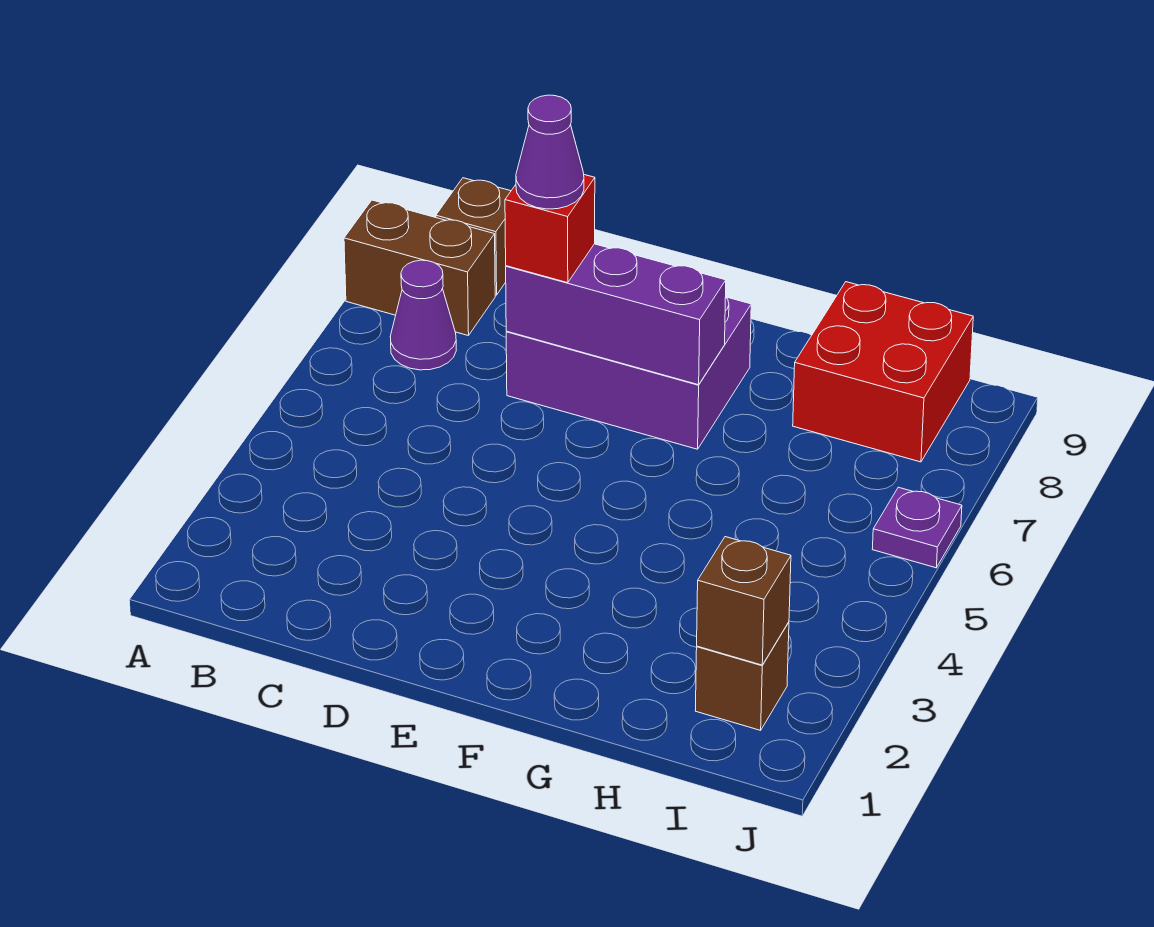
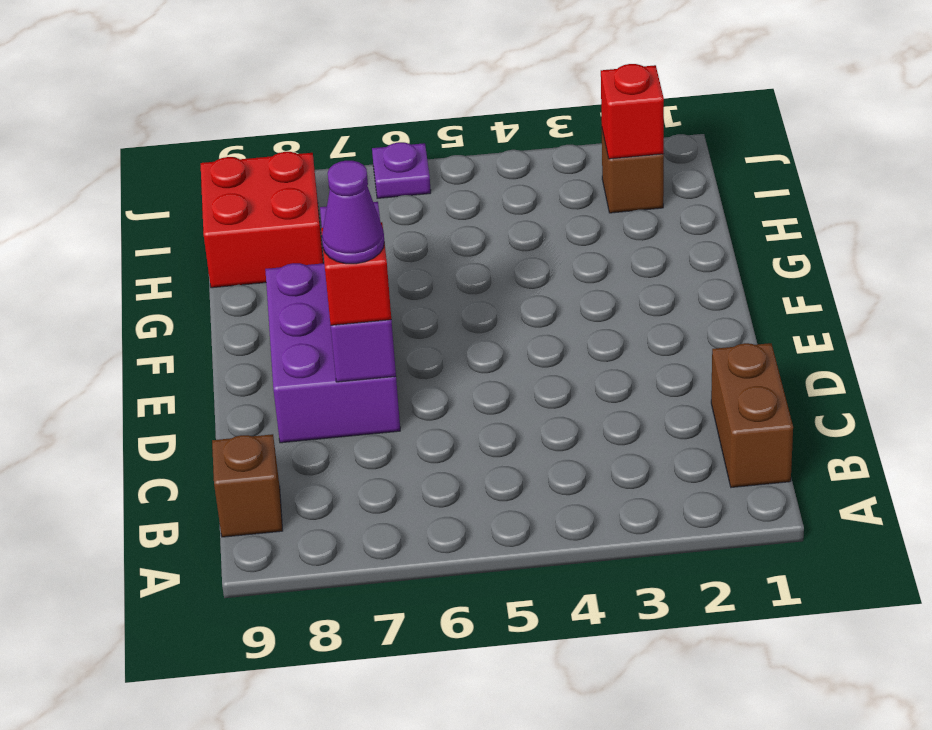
brown 1x2 brick [344,200,495,336] -> brown 1x2 brick moved to [711,343,793,487]
purple 1x1 cone [390,260,456,370] -> none
brown 1x1 brick [697,537,791,665] -> red 1x1 brick [601,64,664,159]

